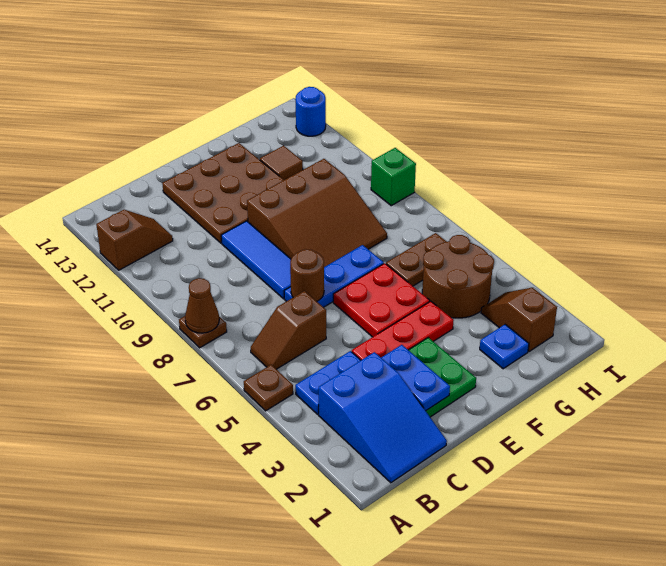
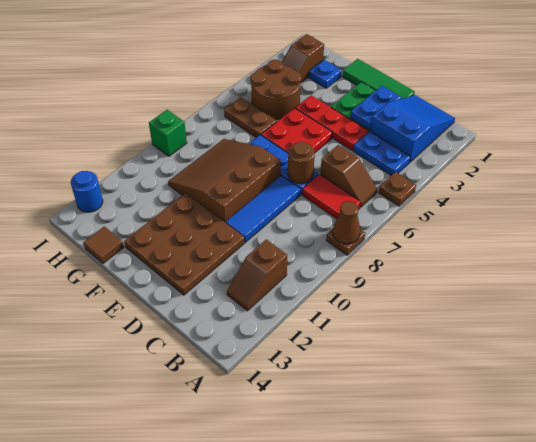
brown 1x2 slope [96,210,173,270] -> brown 1x2 slope turned to [227,239,287,311]
none -> red 1x2 tile [302,174,361,219]
none -> green 1x3 tile [343,59,415,99]
brown 3x3 slope [247,159,387,267] -> brown 3x3 slope turned to [168,139,281,223]
brown 1x1 tile [260,146,303,180] -> brown 1x1 tile moved to [84,226,124,263]

